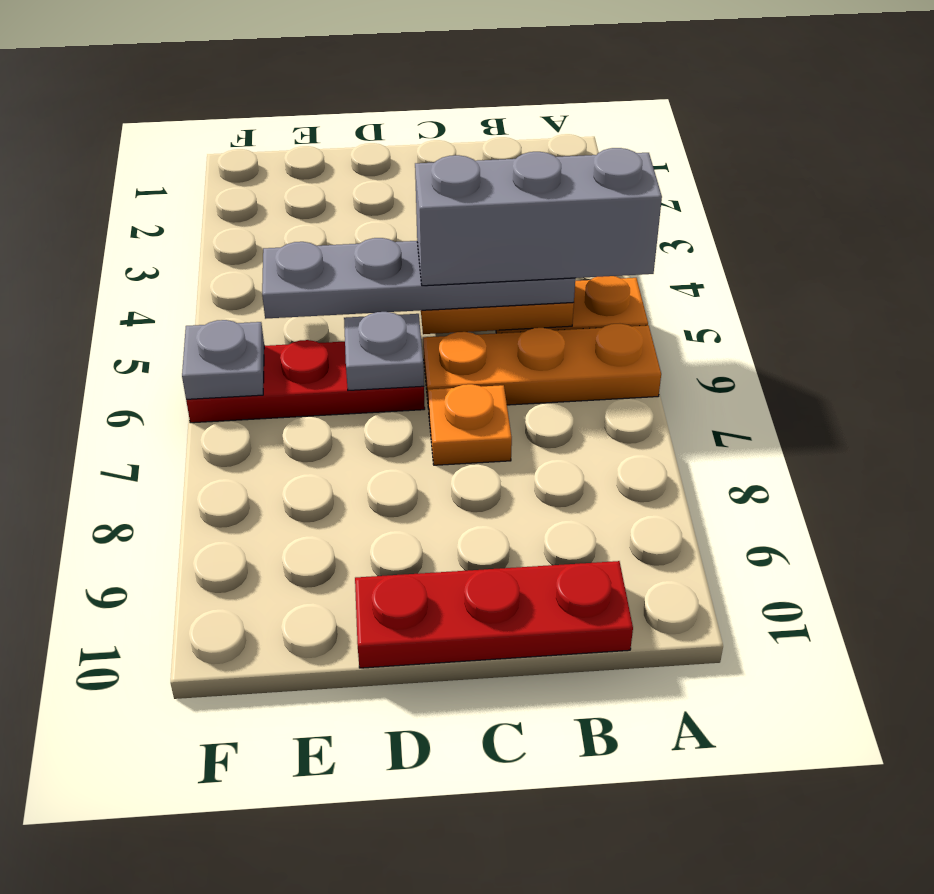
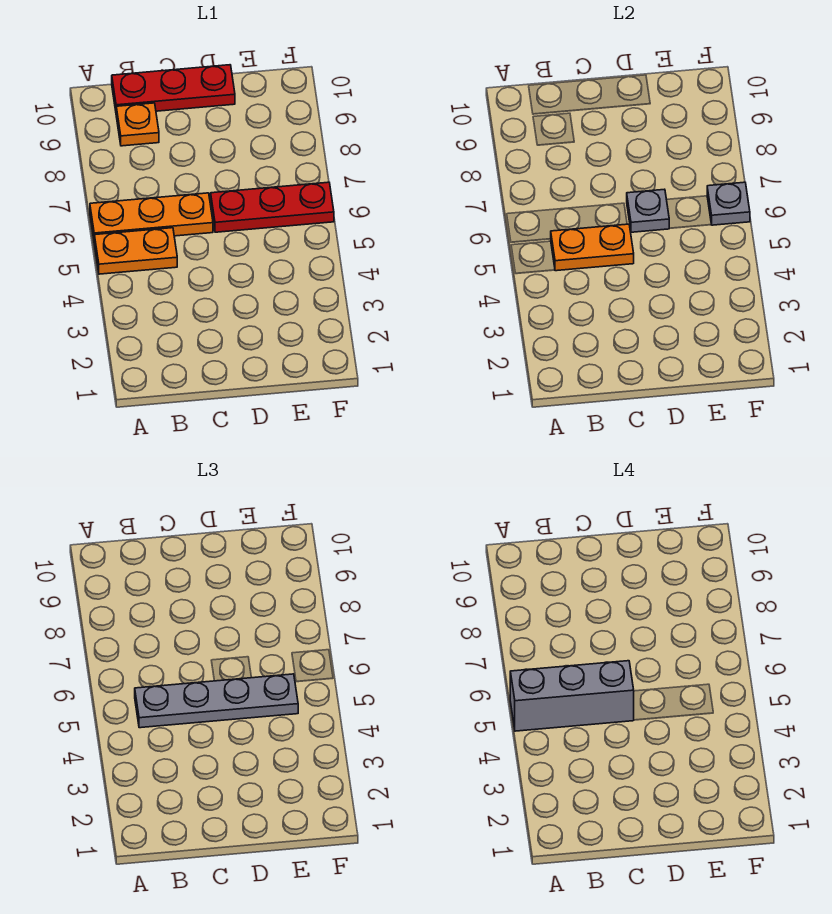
orange 1x1 plate [428,384,512,465] -> orange 1x1 plate moved to [116,103,159,146]

